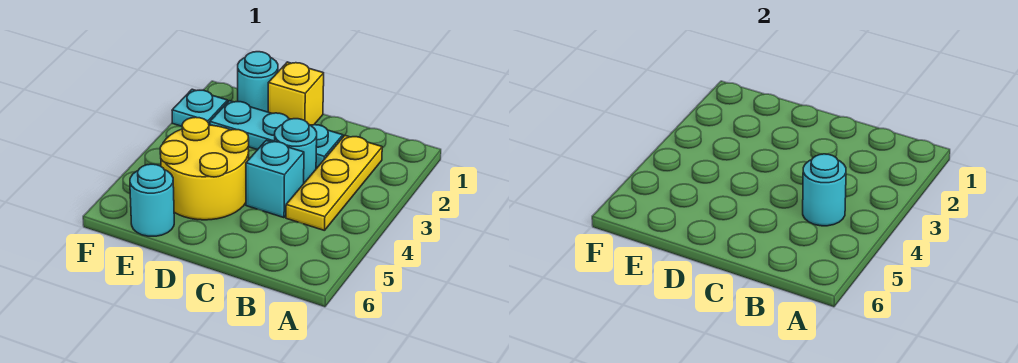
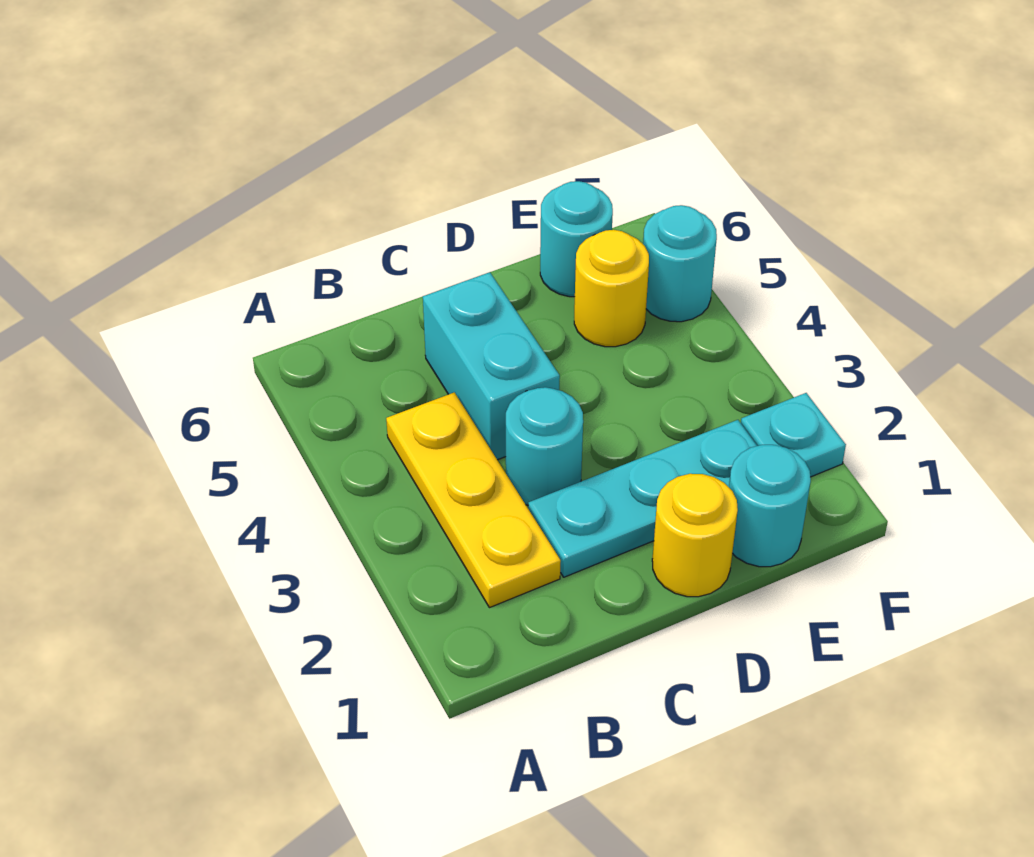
cyan 1x1 round brick [803,154,846,226] -> cyan 1x1 round brick moved to [643,205,717,322]
cyan 1x1 brick [246,141,304,218] -> cyan 1x2 brick [423,272,560,460]
yellow 1x1 brick [268,62,324,125] -> yellow 1x1 round brick [652,474,738,597]
yellow 2x2 round brick [160,117,249,220] -> yellow 1x1 round brick [574,230,649,347]

